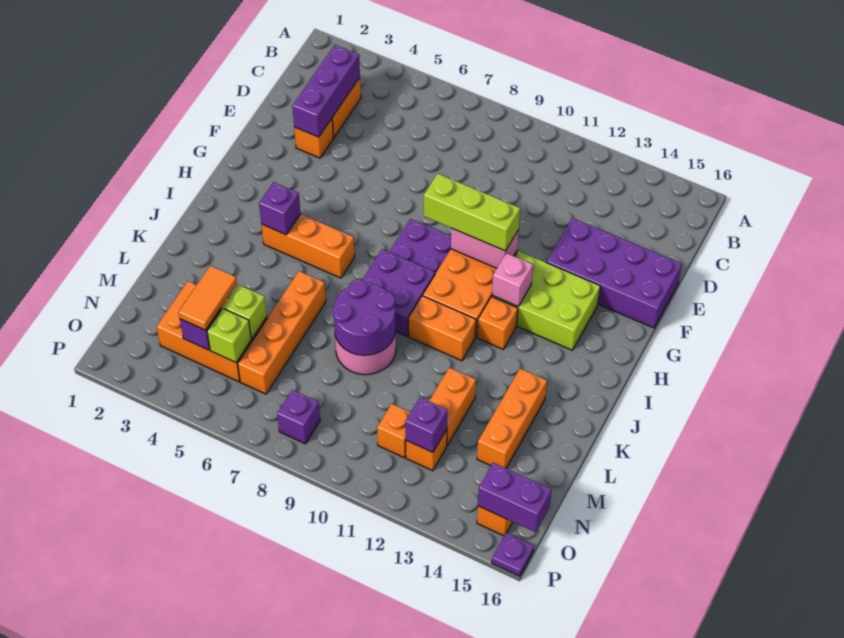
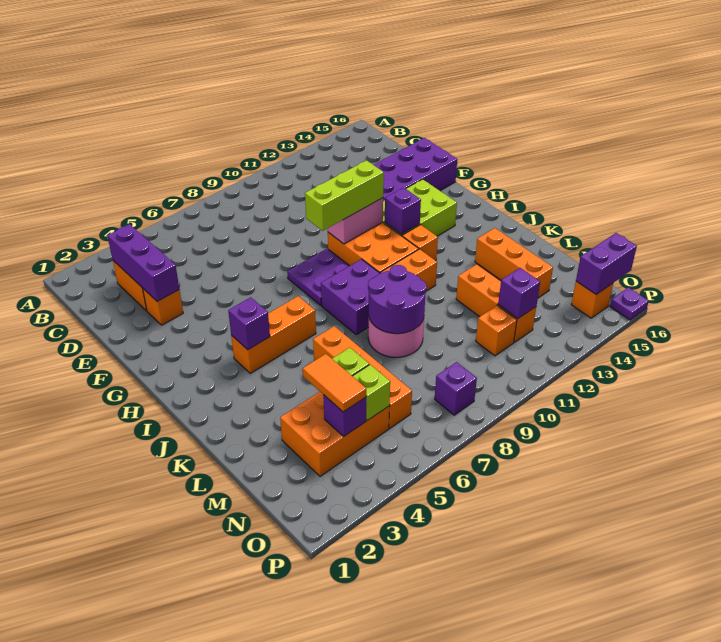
pink 1x1 brick [492,253,533,307] -> purple 1x1 brick [385,188,421,234]

